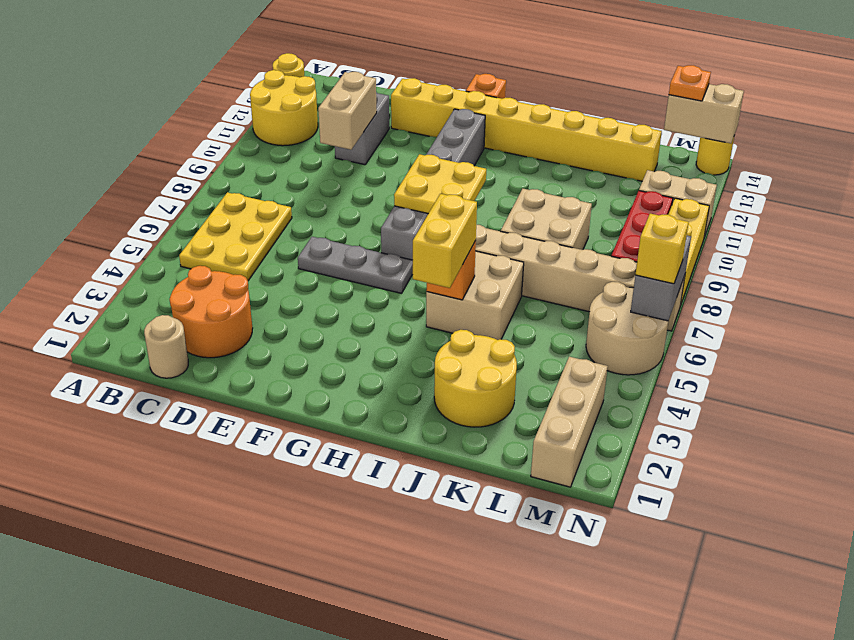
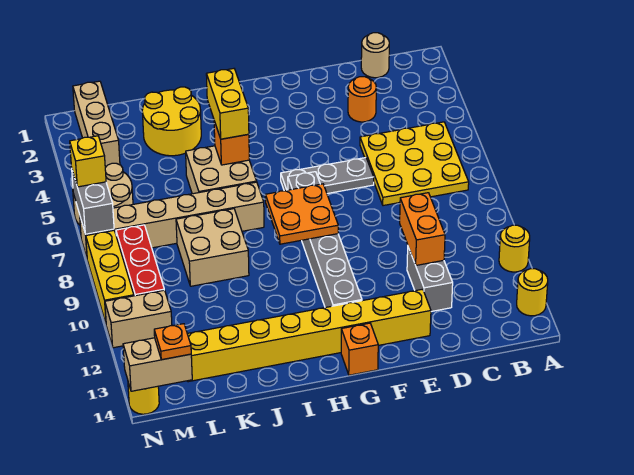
yellow 2x2 round brick [250,70,318,146] -> yellow 1x1 round brick [499,225,530,272]
yellow 2x3 plate [179,192,292,281] -> yellow 3x3 plate [360,122,469,206]
orange 2x2 round brick [170,266,253,358] -> orange 1x1 round brick [348,77,376,122]
tan 1x2 brick [318,72,377,150] -> orange 1x2 brick [400,193,445,265]
yellow 2x2 plate [394,154,486,214] -> orange 2x2 plate [265,184,338,244]

